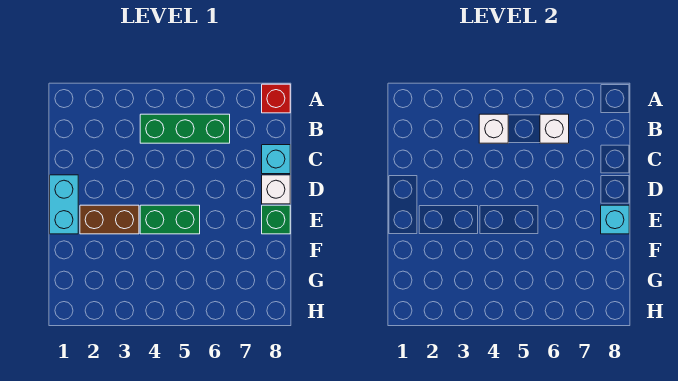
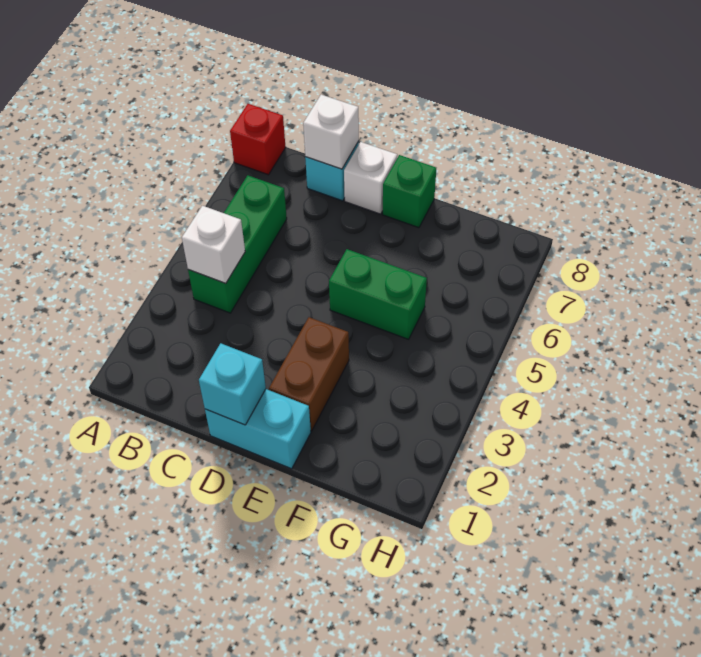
white 1x1 brick [540,114,569,143] -> white 1x1 brick moved to [303,95,359,169]
green 1x2 brick [140,205,200,234] -> green 1x2 brick turned to [329,249,427,339]
cyan 1x1 brick [601,205,629,234] -> cyan 1x1 brick moved to [199,343,266,425]

